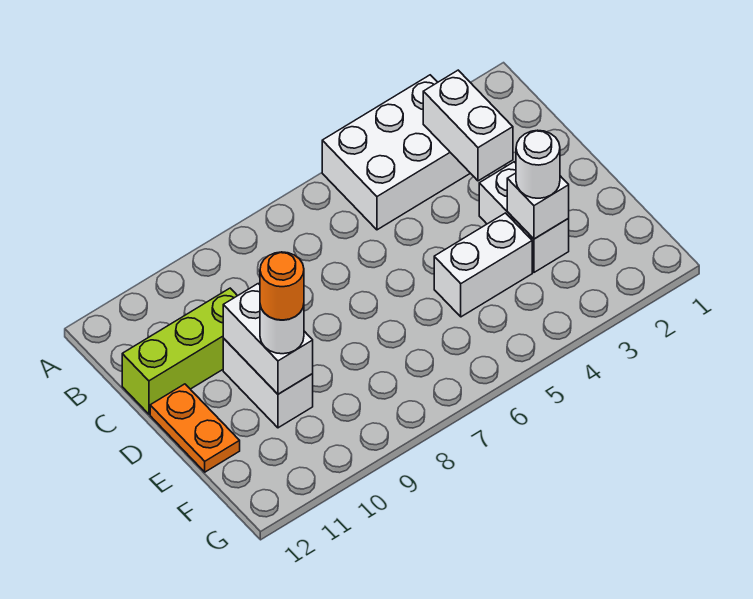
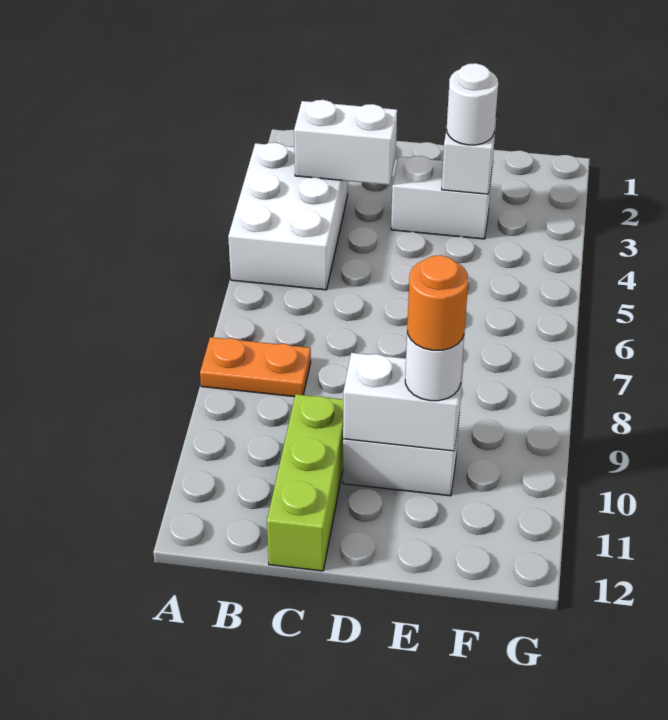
orange 1x2 plate [150,384,240,472] -> orange 1x2 plate moved to [200,337,311,397]
white 1x2 brick [434,213,532,317] -> none

